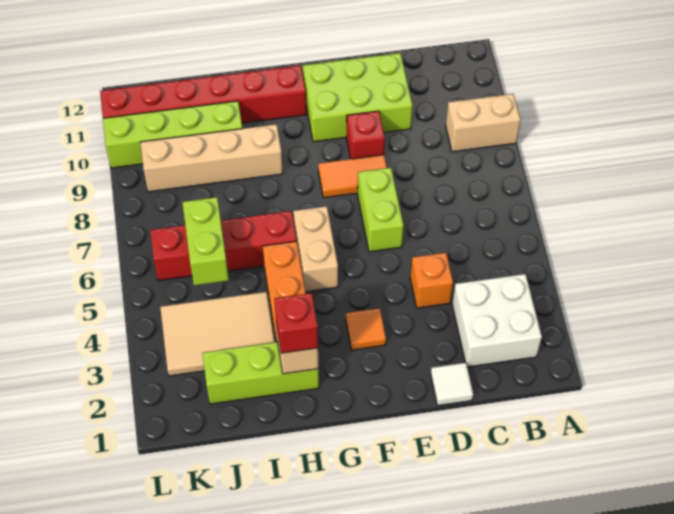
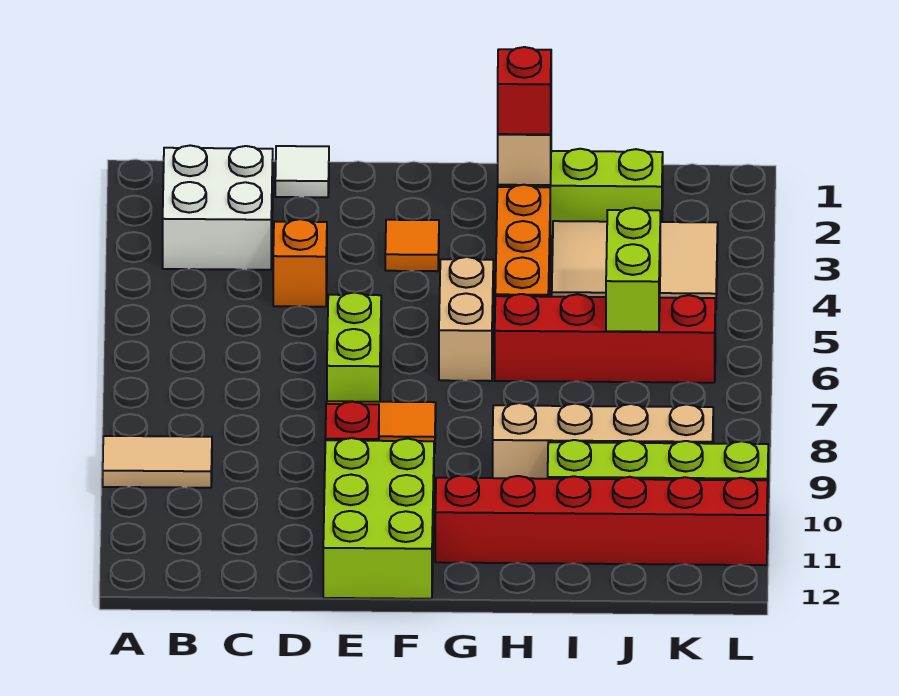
tan 1x2 brick [446,94,521,152] -> tan 1x2 tile [103,436,212,488]
lime 2x3 brick [303,53,413,142] -> lime 2x3 brick turned to [323,438,434,599]

